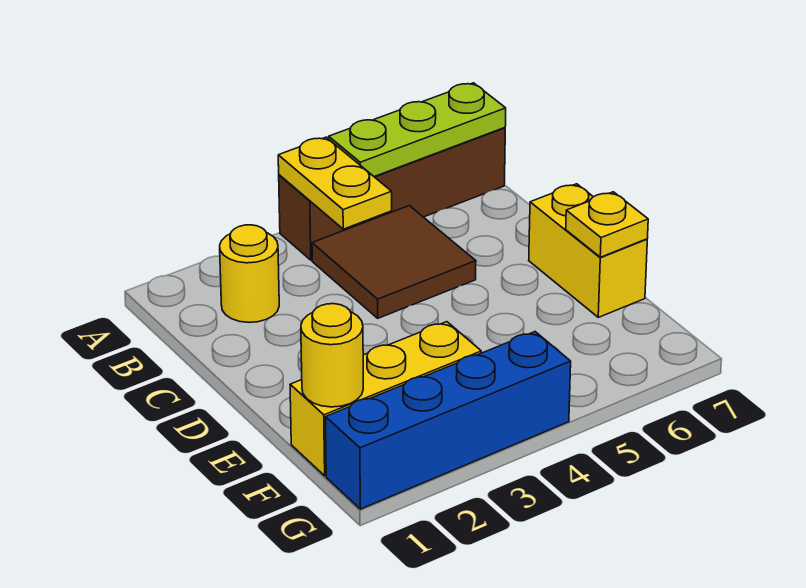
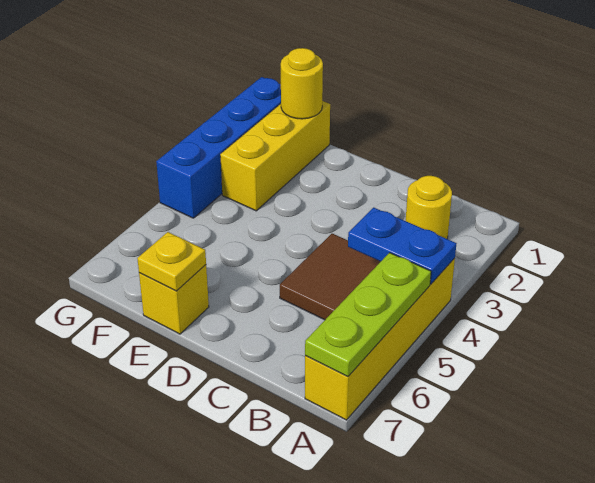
brown 1x4 brick [279,128,505,260] -> yellow 1x4 brick [305,258,455,420]
yellow 1x2 plate [278,137,392,229] -> blue 1x2 plate [348,208,456,284]
yellow 1x2 brick [529,184,647,317] -> yellow 1x1 brick [139,265,209,334]

